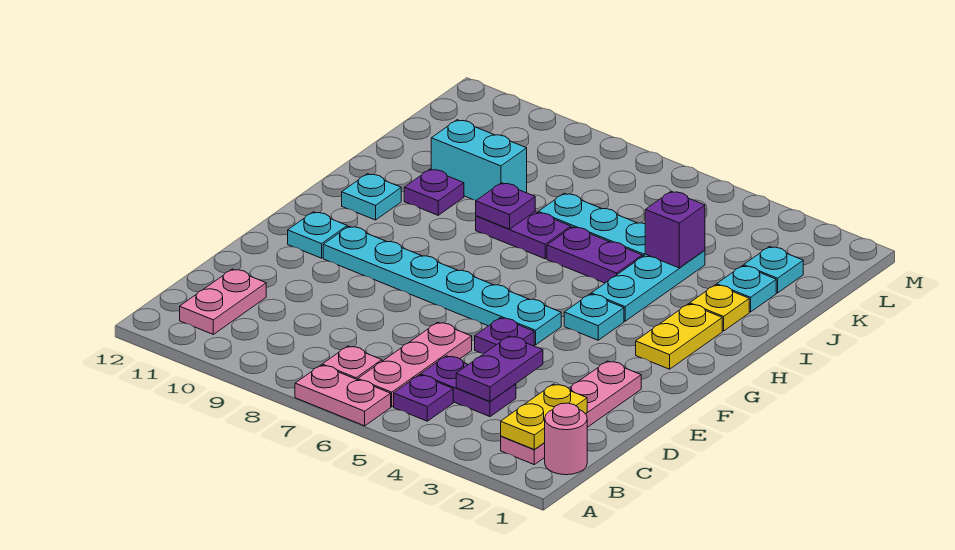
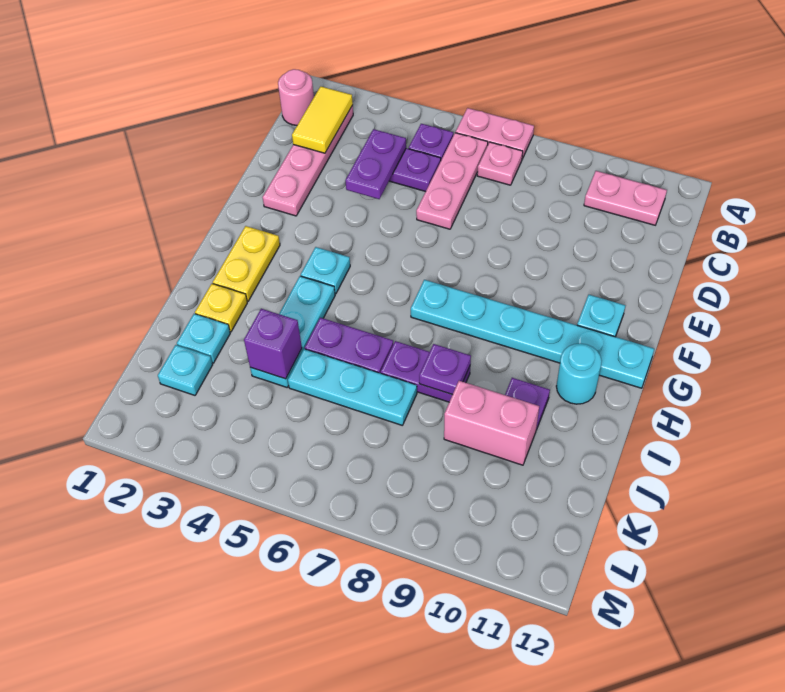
yellow 1x2 plate [501,384,587,449] -> yellow 1x2 tile [292,87,353,153]
pink 1x2 plate [180,269,266,334] -> pink 1x2 plate turned to [584,171,667,225]
purple 1x1 plate [475,318,534,354] -> none
cyan 1x6 plate [323,226,561,345] -> cyan 1x6 plate moved to [411,280,654,388]
cyan 1x1 plate [342,174,401,220] -> cyan 1x1 round brick [556,343,602,404]
cyan 1x2 brick [431,120,527,200] -> pink 1x2 brick [444,381,539,465]

